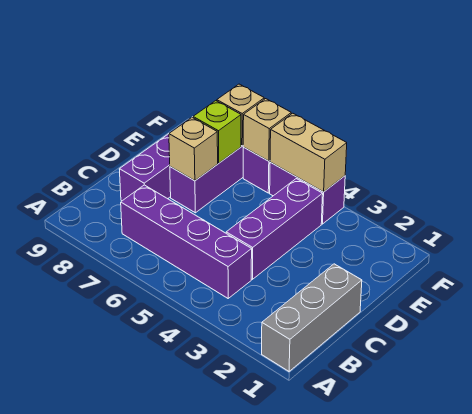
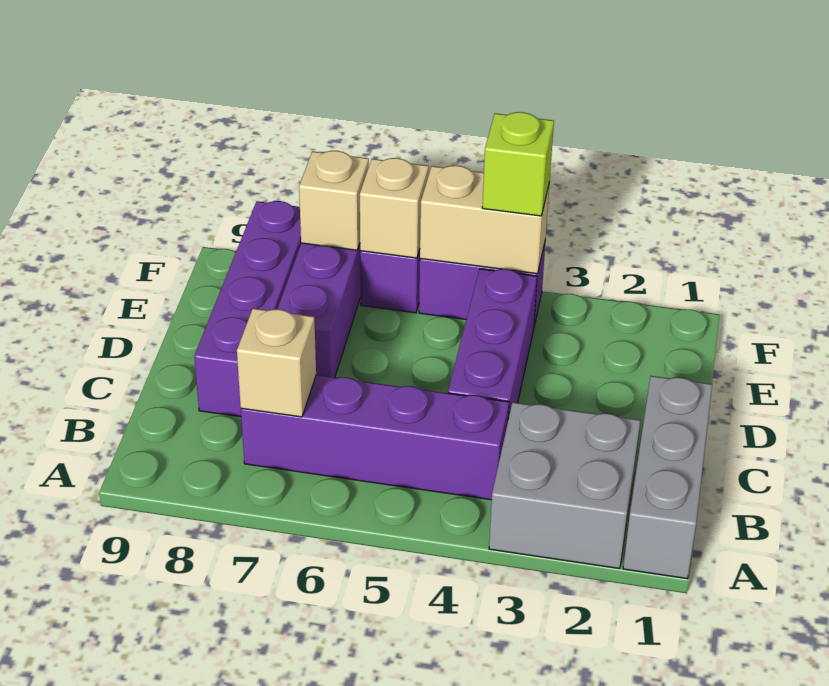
none -> grey 2x2 brick [489,402,641,569]
tan 1x1 brick [169,118,218,181] -> tan 1x1 brick moved to [237,308,316,417]
lime 1x1 brick [193,101,241,163] -> lime 1x1 brick moved to [482,112,554,216]

